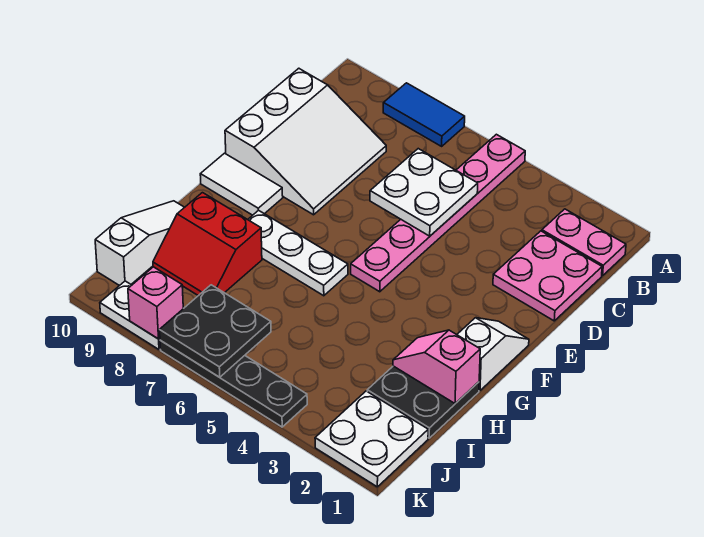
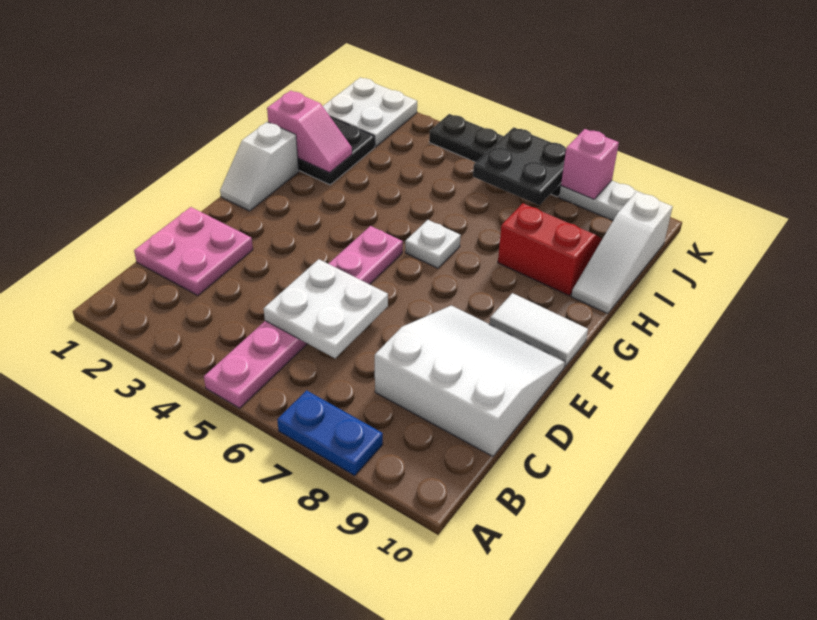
blue 1x2 tile [383,83,465,146] -> blue 1x2 plate [277,390,383,476]
pink 1x2 plate [542,209,626,276] -> none
white 3x3 slope [225,68,386,215] -> white 3x3 slope turned to [375,306,565,456]
white 1x3 plate [248,210,348,296] -> white 1x1 plate [405,220,461,268]

